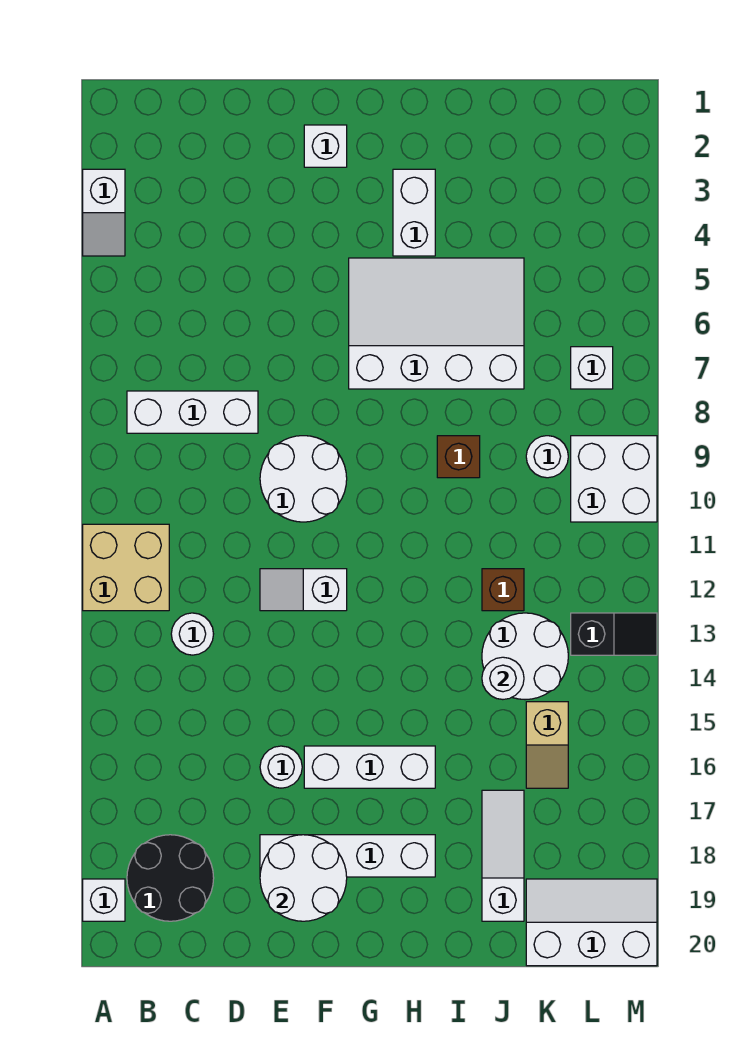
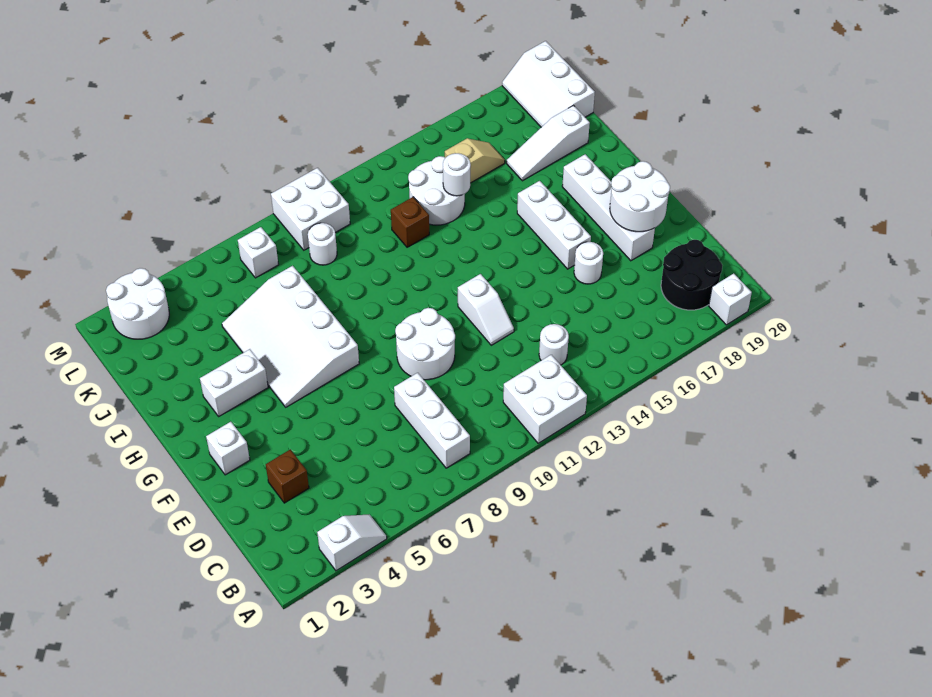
tan 2x2 brick [83,524,169,611] -> white 2x2 brick [503,355,587,443]
brown 1x1 brick [437,436,480,478] -> brown 1x1 brick moved to [266,449,309,503]
none -> white 2x2 round brick [106,268,169,339]
black 1x2 slope [571,613,657,655] -> none

